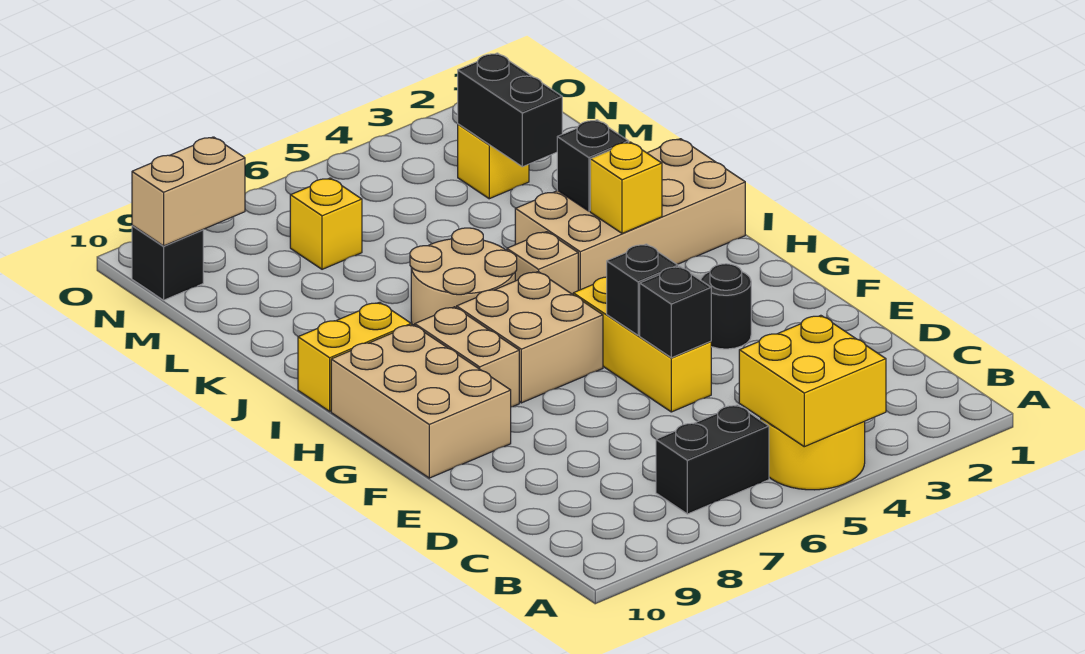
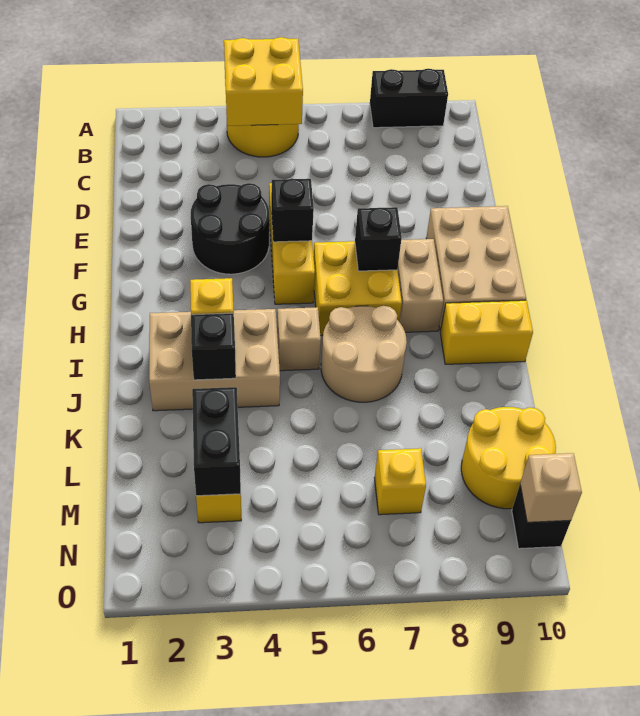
black 1x2 brick [656,405,769,514] -> black 1x2 brick moved to [370,69,448,128]
black 1x1 brick [640,266,711,358] -> black 1x1 brick moved to [355,207,402,271]
black 1x1 round brick [701,264,751,349] -> black 2x2 round brick [191,183,269,274]
tan 2x2 brick [457,272,603,403] -> yellow 2x2 brick [313,241,402,335]
tan 2x4 brick [515,139,745,290] -> tan 2x3 brick [149,309,280,411]
none -> yellow 2x2 round brick [461,407,556,509]
tan 1x2 brick [132,137,245,246] -> tan 1x1 brick [520,453,582,522]

